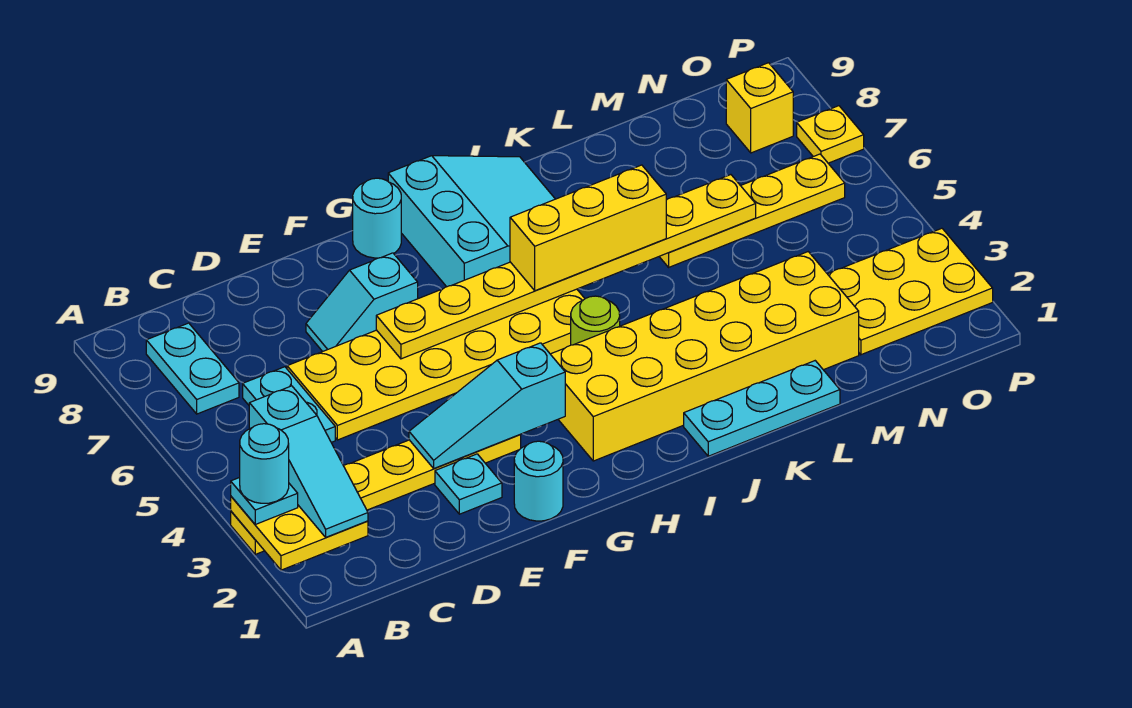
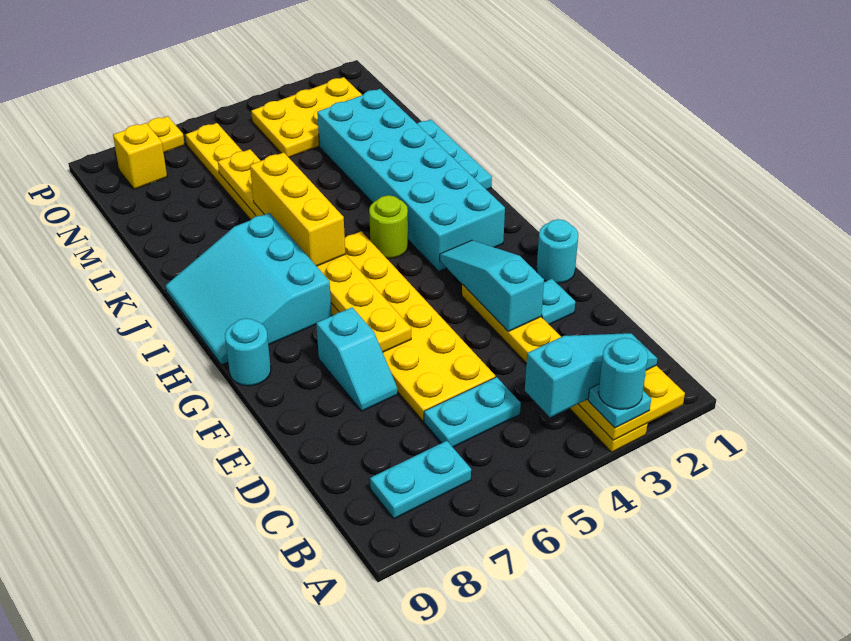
cyan 1x3 slope [409,343,565,468] -> cyan 1x3 slope turned to [440,240,544,332]
yellow 2x6 brick [551,252,859,461] -> cyan 2x6 brick [317,89,505,271]
cyan 3x3 slope [388,156,555,287] -> cyan 3x3 slope turned to [165,213,332,365]
yellow 2x3 plate [828,228,993,355] -> yellow 2x3 plate turned to [251,77,362,157]

